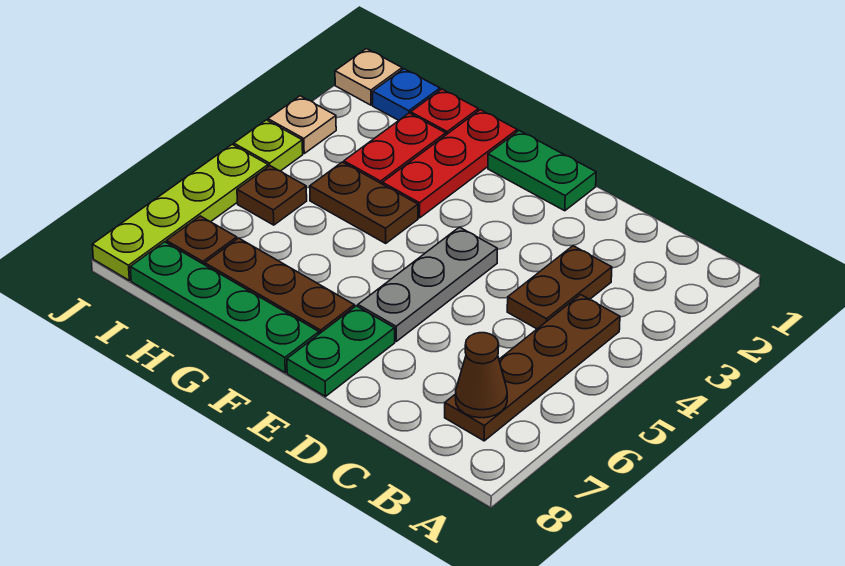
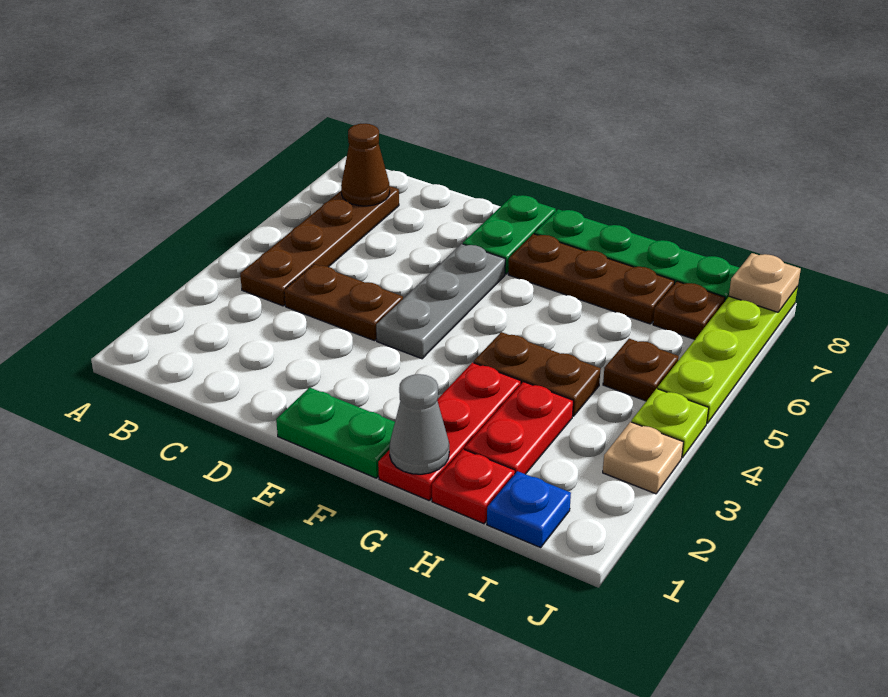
brown 1x2 plate [507,246,612,329] -> brown 1x2 plate turned to [284,264,403,341]
none -> grey 1x1 cone [390,374,449,474]
tan 1x1 plate [335,49,402,105] -> tan 1x1 plate moved to [729,253,801,312]

